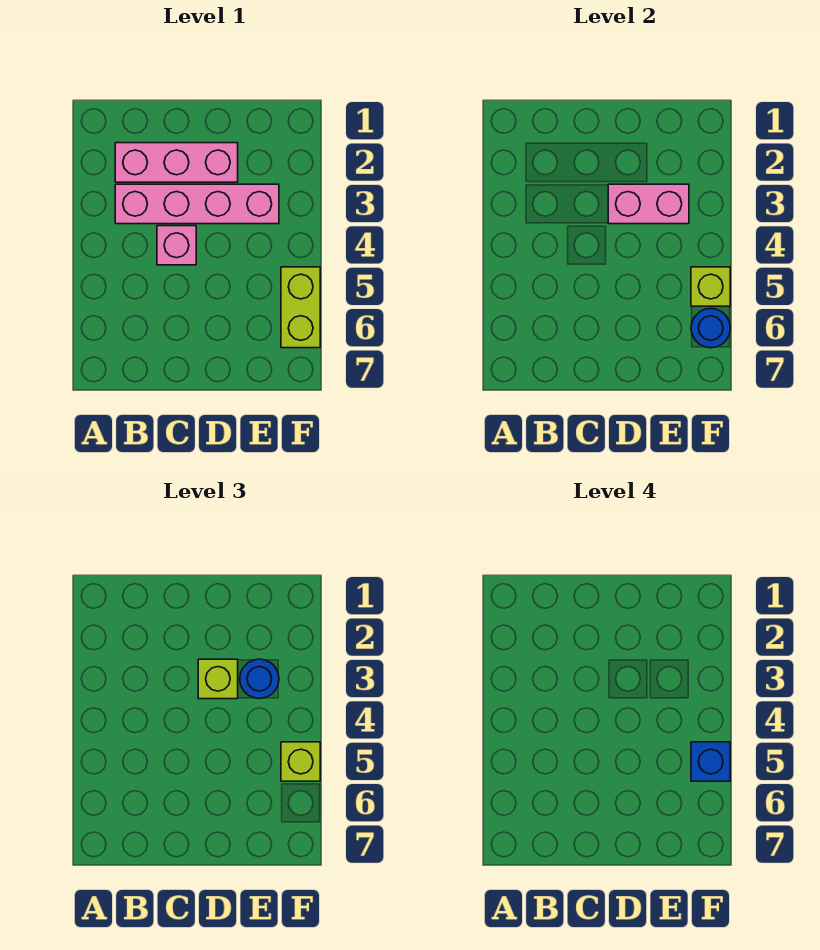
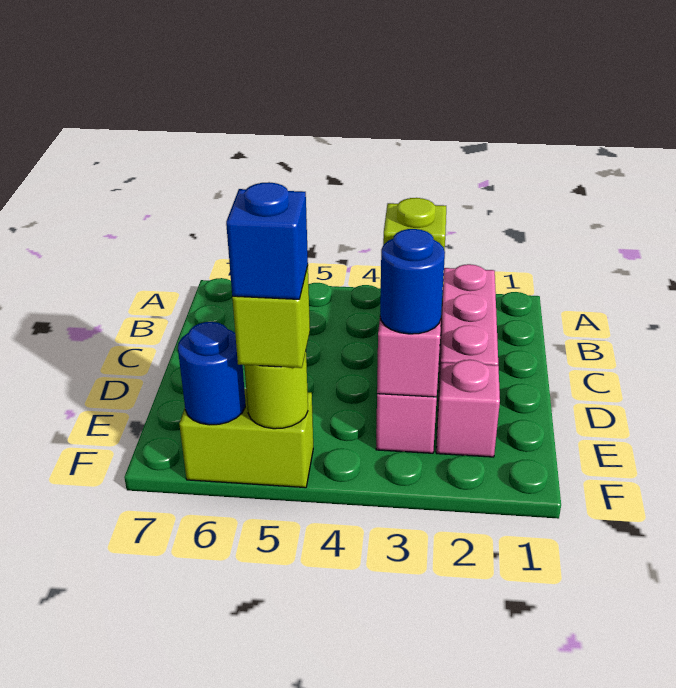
pink 1x1 brick [157,226,196,265] -> pink 1x1 brick moved to [436,360,500,457]
lime 1x1 brick [691,267,730,306] -> lime 1x1 round brick [244,351,308,429]

